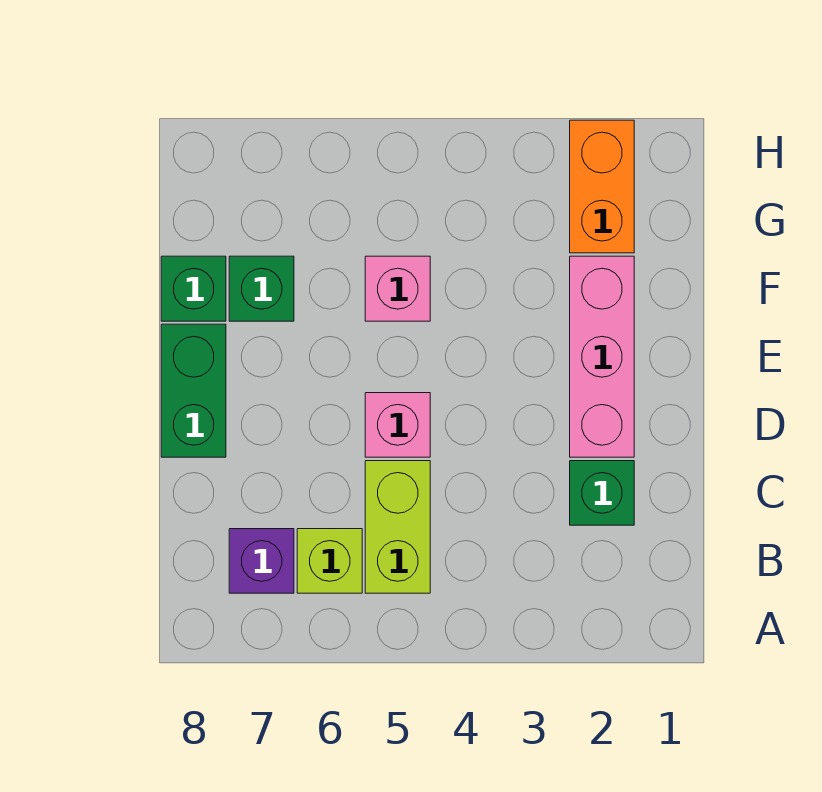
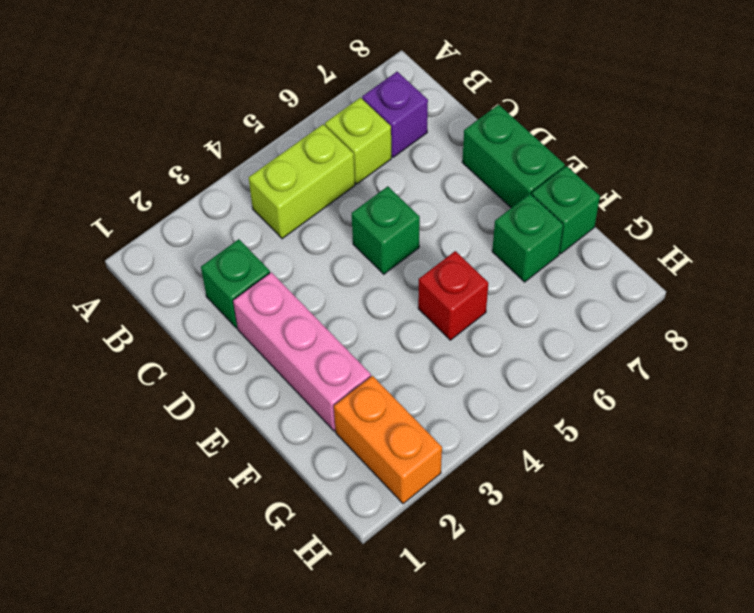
lime 1x2 brick [365,461,430,593] -> lime 1x2 brick turned to [249,124,355,239]
pink 1x1 brick [365,393,430,457] -> green 1x1 brick [352,186,420,274]
pink 1x1 brick [365,256,430,321] -> red 1x1 brick [418,251,488,340]

